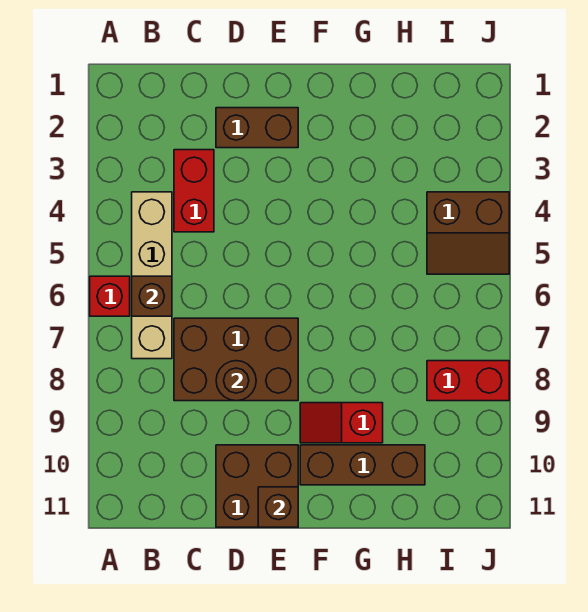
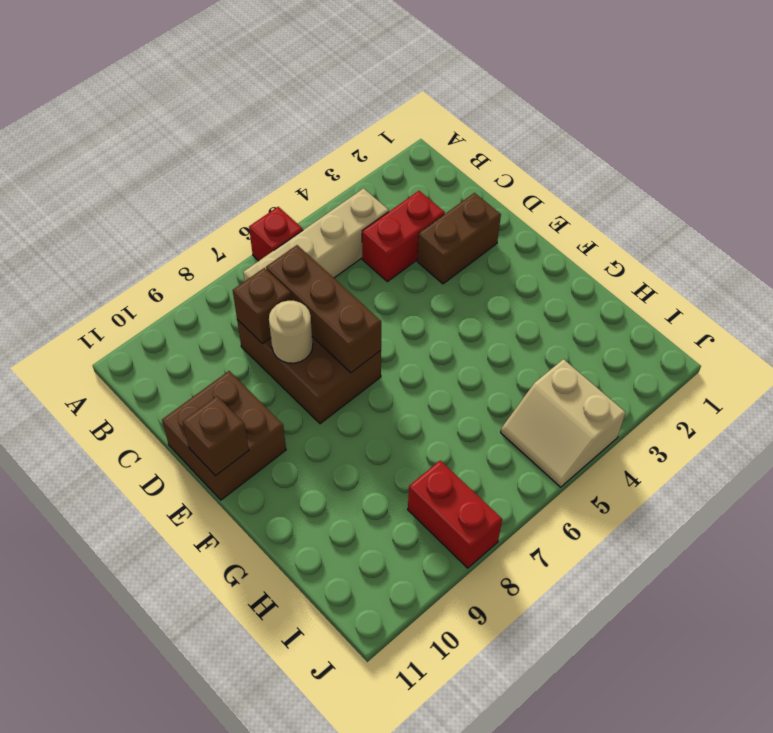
brown 1x1 brick [132,276,172,316] -> brown 1x1 brick moved to [233,268,292,344]
brown 1x2 brick [216,108,298,148] -> brown 1x2 brick turned to [417,193,501,284]
brown 1x1 round brick [216,361,256,401] -> tan 1x1 round brick [269,301,313,363]
red 1x2 slope [300,403,383,443] -> none
brown 1x3 brick [300,445,425,485] -> brown 1x3 brick moved to [266,245,381,373]
brown 2x2 slope [427,192,509,274] -> tan 2x2 slope [501,359,626,487]

